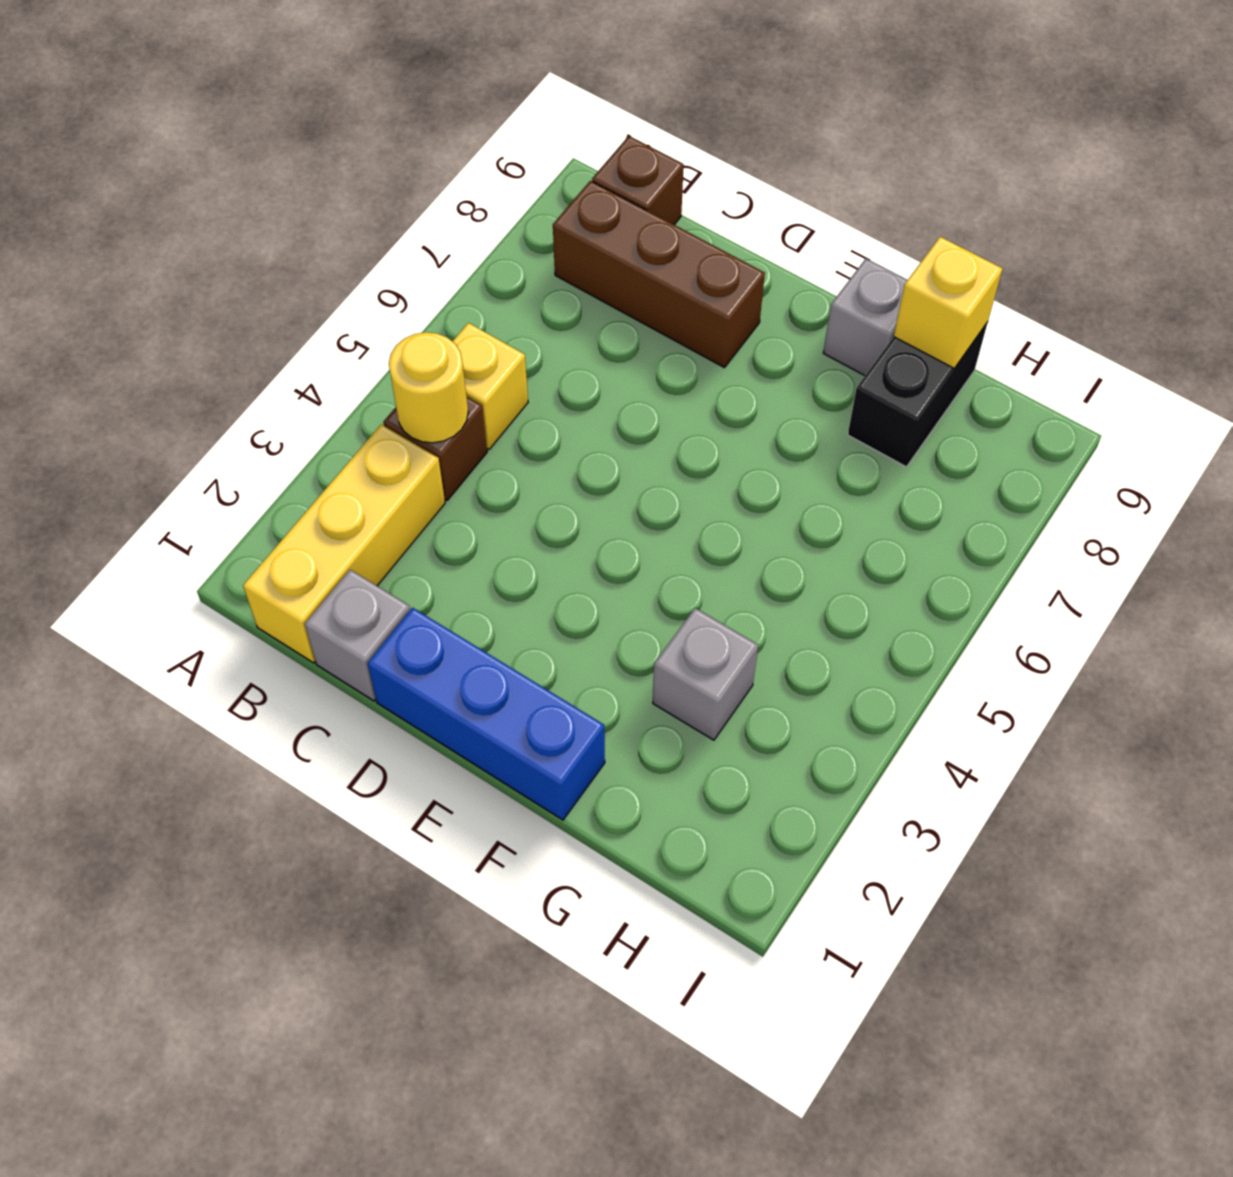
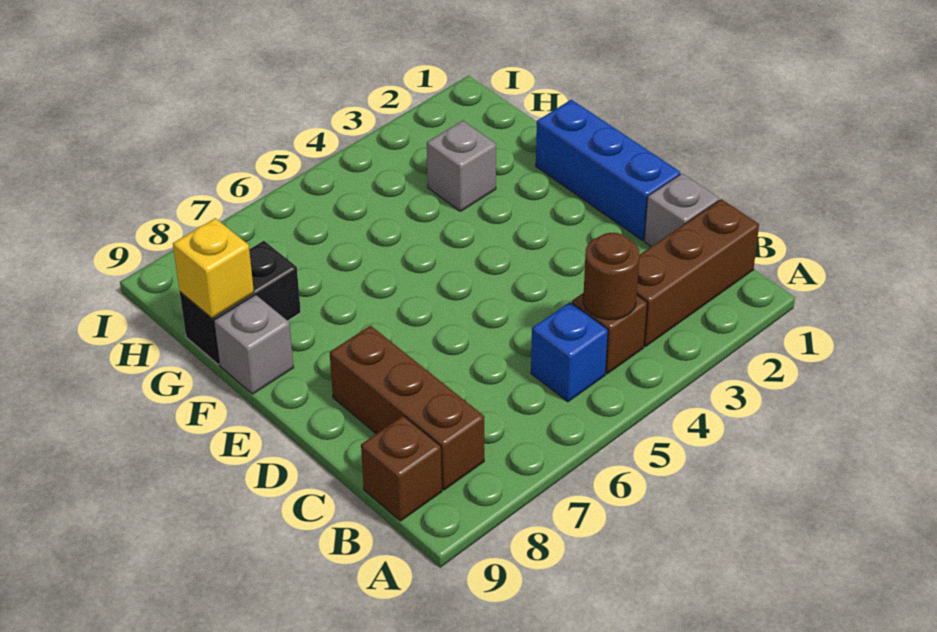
yellow 1x3 brick [243,424,445,663] -> brown 1x3 brick [637,199,759,347]
yellow 1x1 round brick [389,332,468,443] -> brown 1x1 round brick [583,233,639,320]
yellow 1x1 brick [452,323,528,449] -> blue 1x1 brick [531,302,608,402]

